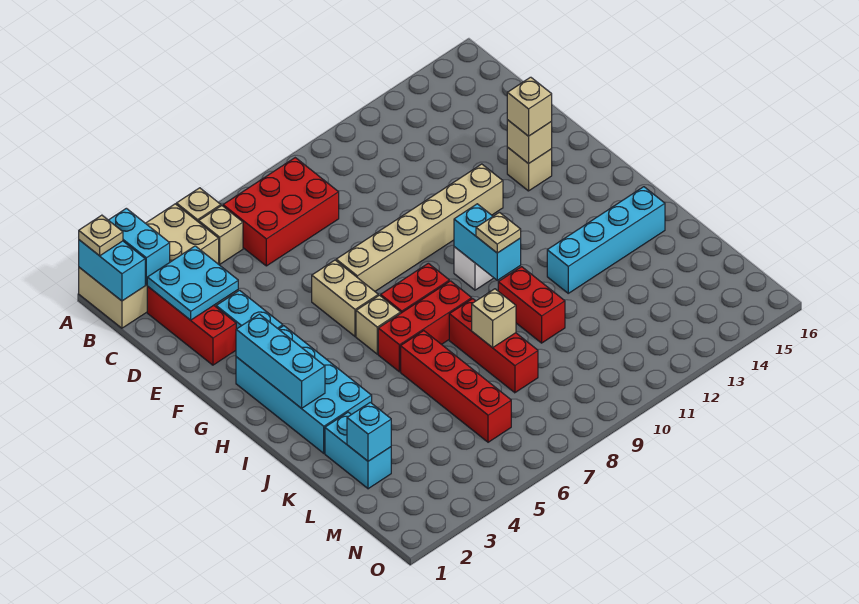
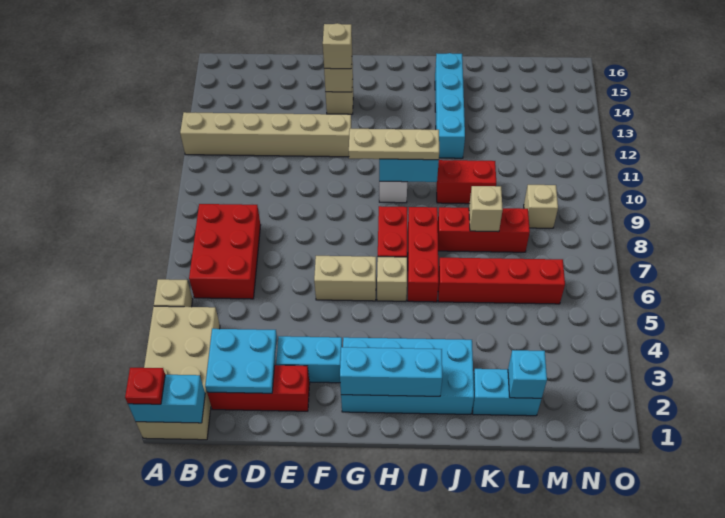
tan 1x1 plate [79,215,123,256] -> red 1x1 plate [125,368,165,404]
cyan 1x2 brick [109,208,170,285] -> none
tan 1x1 brick [199,206,243,264] -> tan 1x1 brick moved to [524,185,558,228]
tan 1x6 brick [336,164,503,291] -> tan 1x6 brick turned to [180,112,351,157]
tan 1x1 plate [476,212,521,253] -> tan 1x3 plate [349,129,439,160]

